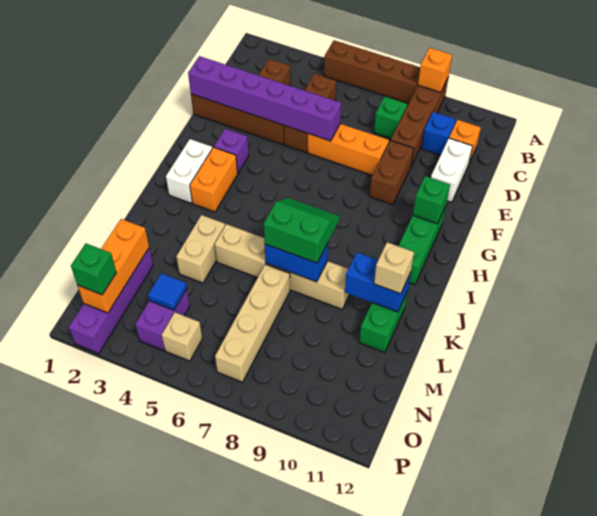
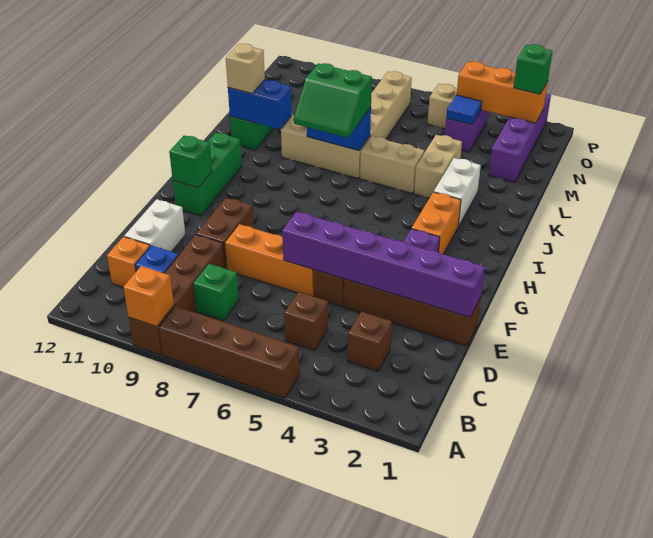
white 1x2 brick [166,139,212,203] -> white 1x2 brick moved to [434,158,481,226]
orange 1x3 brick [78,219,149,313] -> orange 1x3 brick turned to [457,62,548,123]

